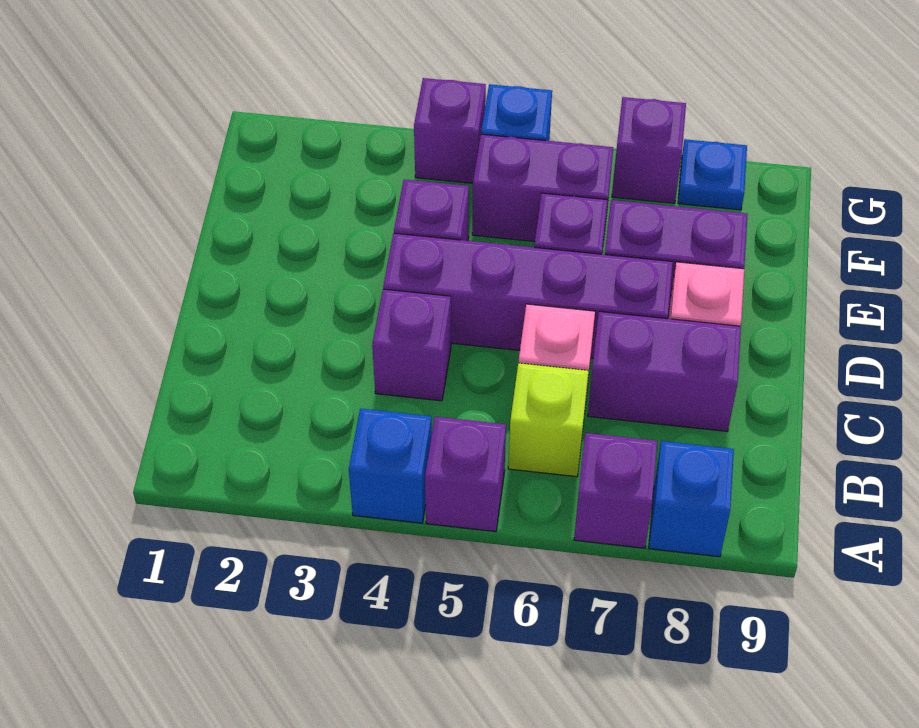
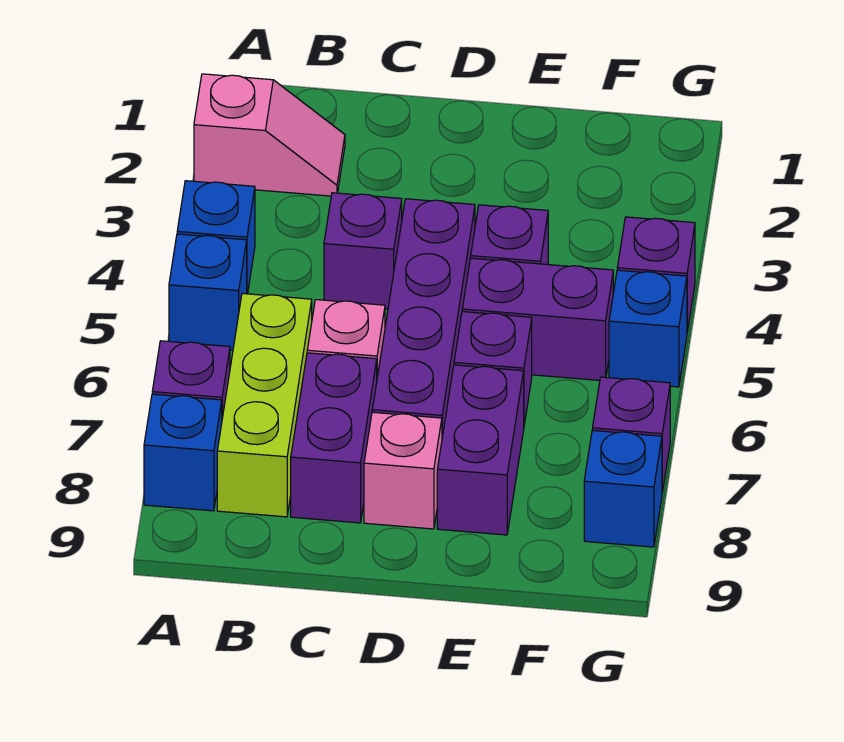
none -> pink 1x2 slope [194,74,345,196]
purple 1x1 brick [425,417,506,532] -> blue 1x1 brick [169,234,247,350]
lime 1x1 brick [508,363,588,477] -> lime 1x3 brick [217,293,312,517]
purple 1x2 brick [472,134,613,242] -> purple 1x2 brick turned to [462,258,613,380]
blue 1x1 plate [678,139,747,210] -> blue 1x1 brick [584,430,662,547]

